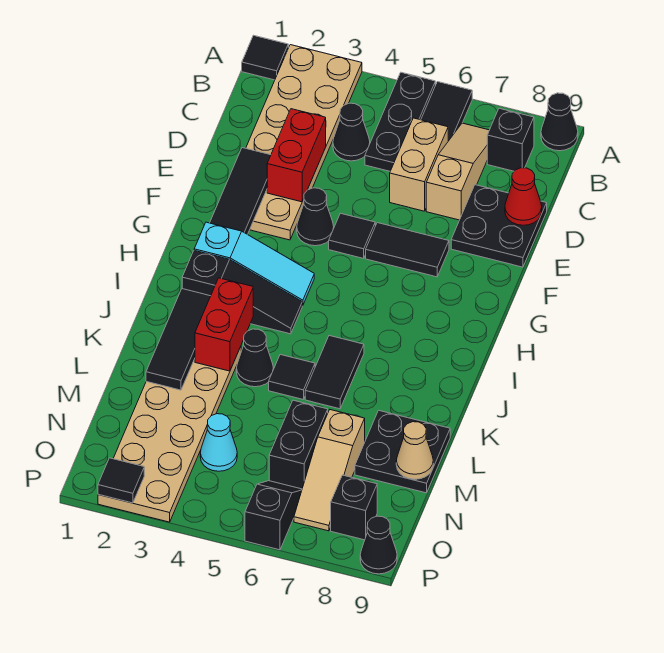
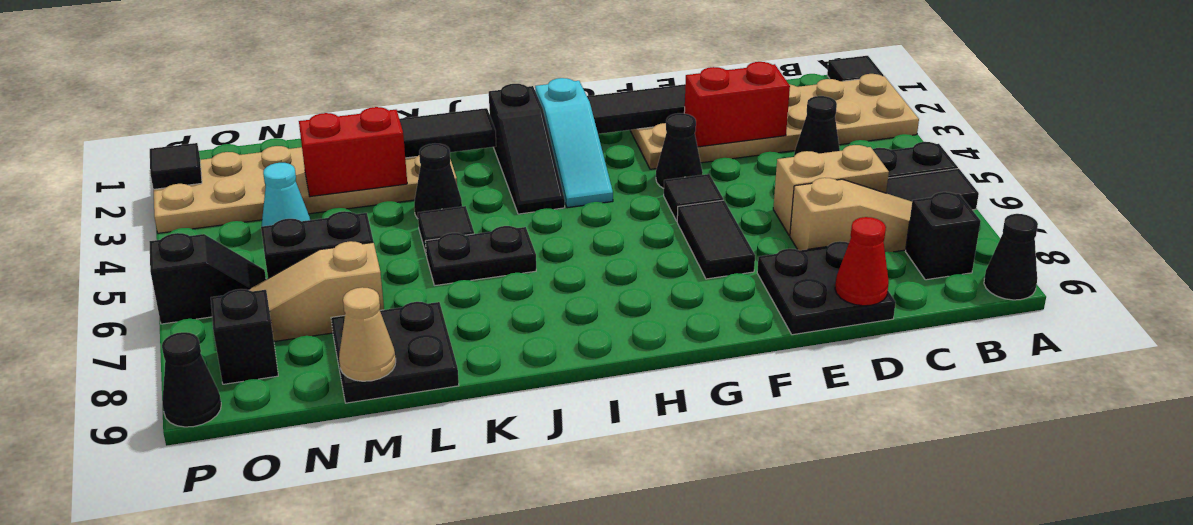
red 1x2 brick [195,278,253,371] -> red 1x2 brick moved to [299,107,407,197]
black 1x2 tile [305,336,364,409] -> black 1x2 plate [425,226,536,285]

